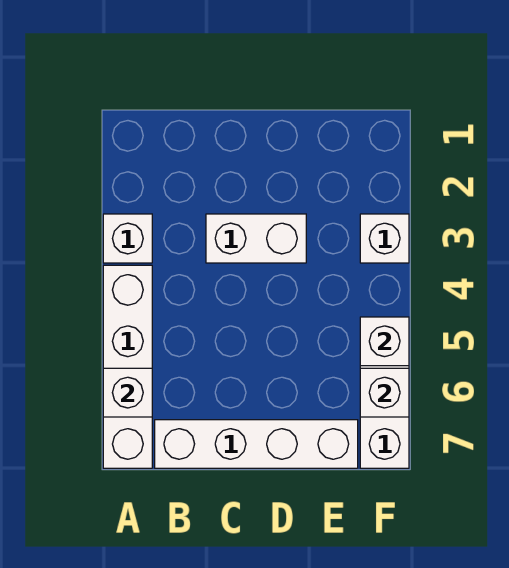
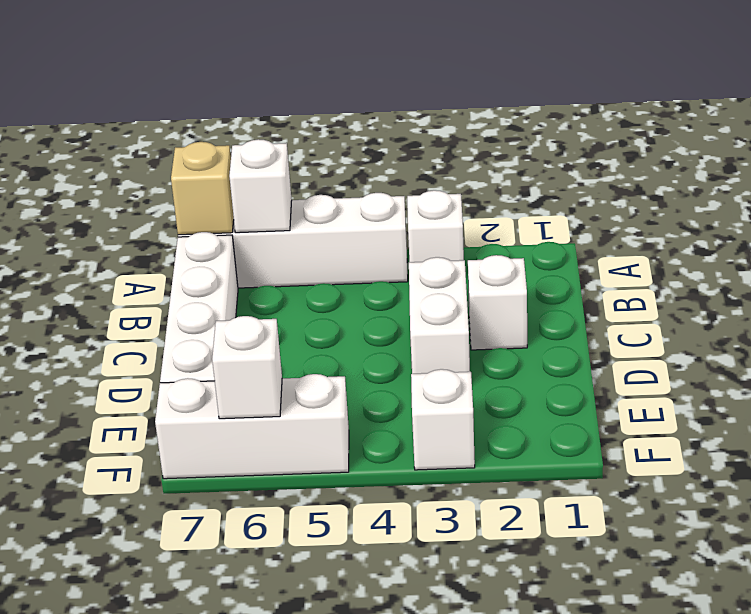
none -> tan 1x1 brick [171,142,234,235]
white 1x1 brick [360,317,409,366] -> white 1x1 brick moved to [468,255,527,350]

